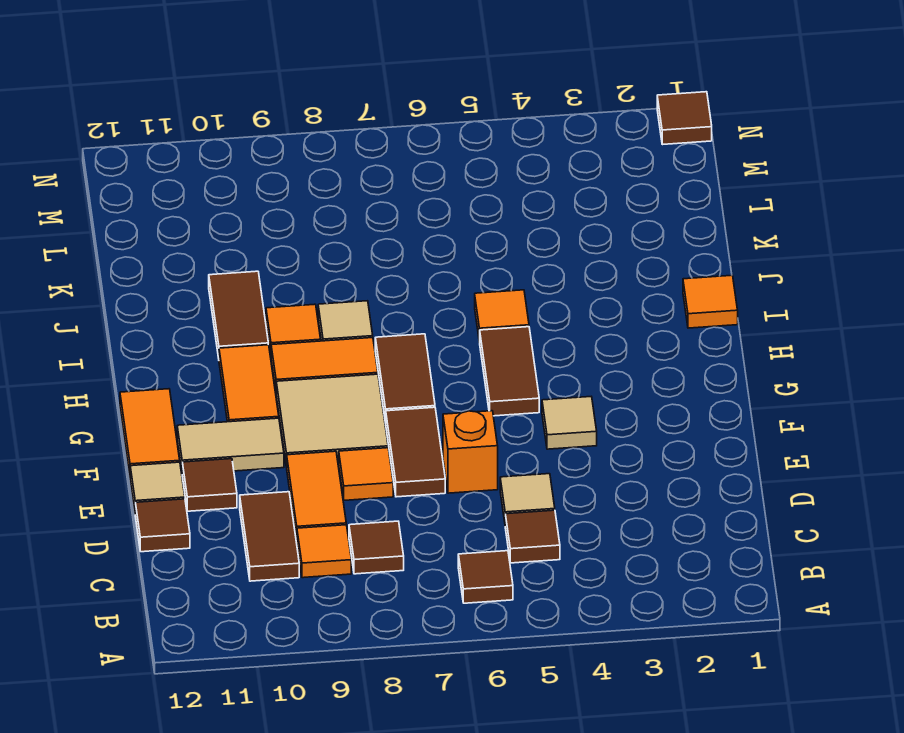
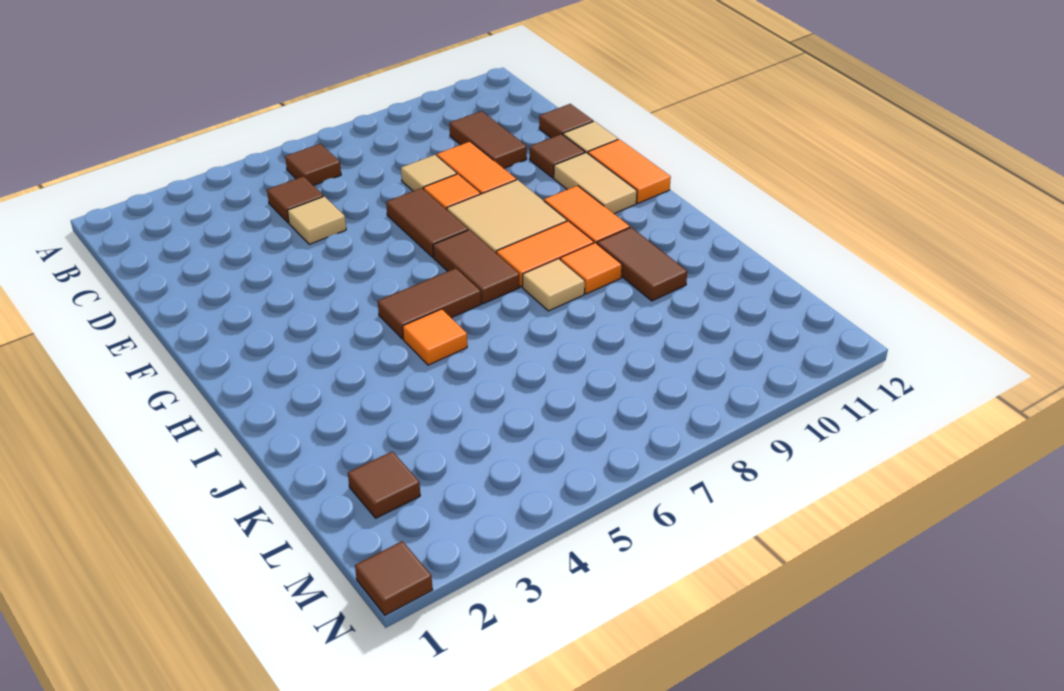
brown 1x1 tile [349,521,404,574] -> brown 1x1 tile moved to [348,452,420,518]
orange 1x1 tile [297,525,351,578] -> none
orange 1x1 brick [443,411,498,493] -> none
tan 1x1 tile [542,397,597,449] -> tan 1x1 tile moved to [401,155,457,191]
tan 1x2 tile [177,418,284,471] -> tan 1x2 tile turned to [554,152,637,214]
brown 1x2 tile [480,327,539,416] -> brown 1x2 tile turned to [378,268,481,339]
orange 1x1 tile [683,275,738,328] -> none

